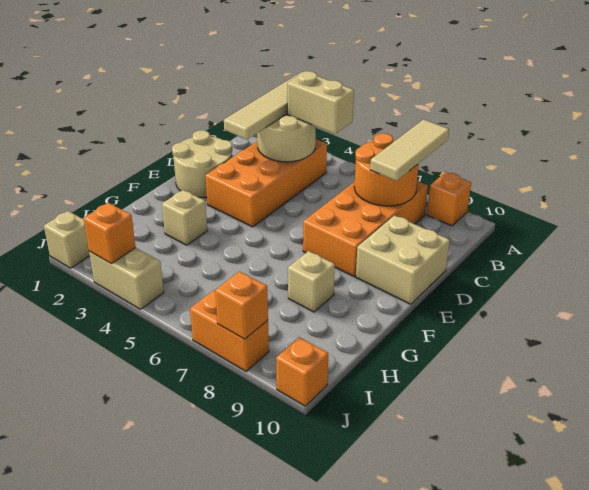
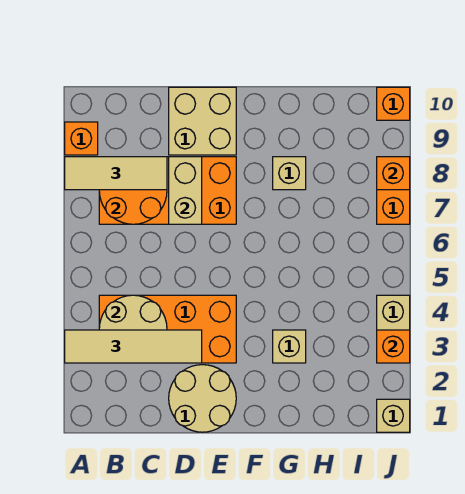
tan 1x2 brick [287,71,354,134] -> tan 1x2 brick moved to [169,157,202,224]

